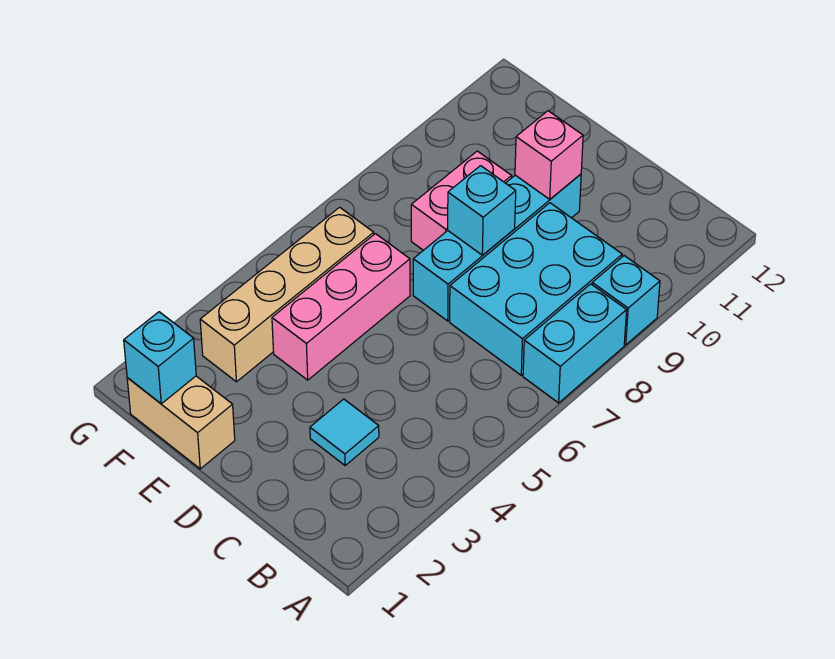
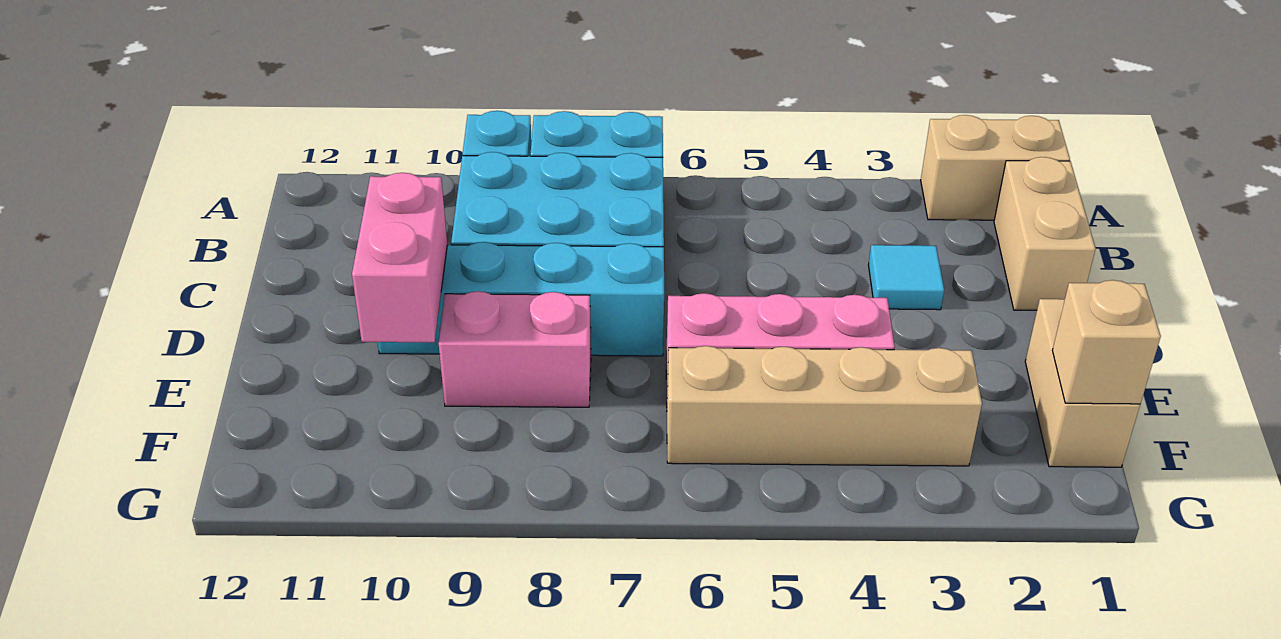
none -> tan 1x2 brick [921,115,1070,220]
none -> tan 1x2 brick [994,157,1096,310]
cyan 1x1 brick [448,166,516,255] -> none
pink 1x1 brick [515,111,583,199] -> pink 1x2 brick [352,173,447,342]
cyan 1x1 brick [124,312,196,404] -> tan 1x1 brick [1052,280,1161,404]

